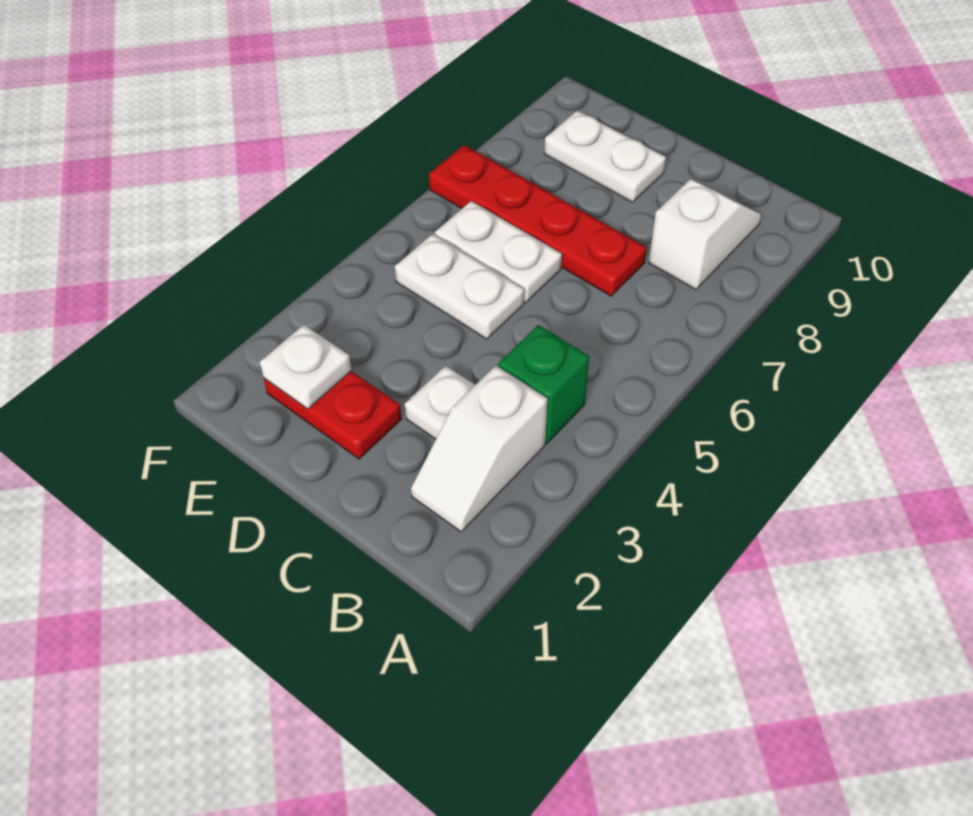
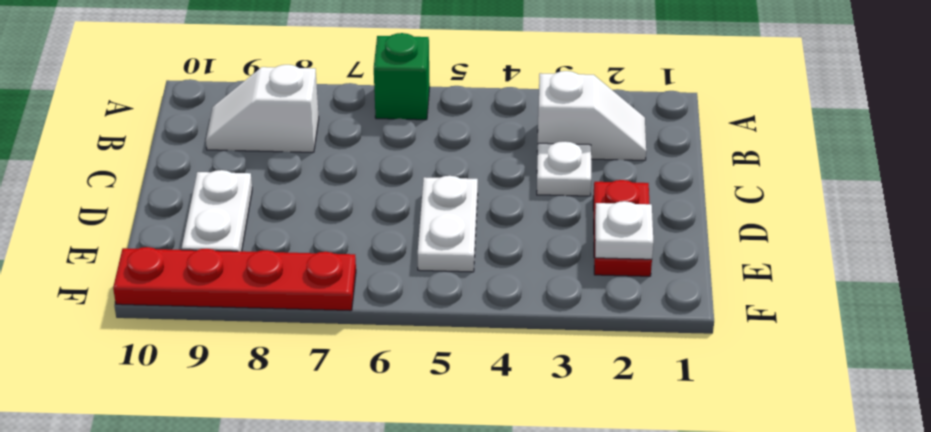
green 1x1 brick [498,325,589,443] -> green 1x1 brick moved to [374,33,430,120]
red 1x4 plate [429,145,647,296] -> red 1x4 plate turned to [113,247,356,311]
white 1x2 plate [435,201,562,303] -> none

